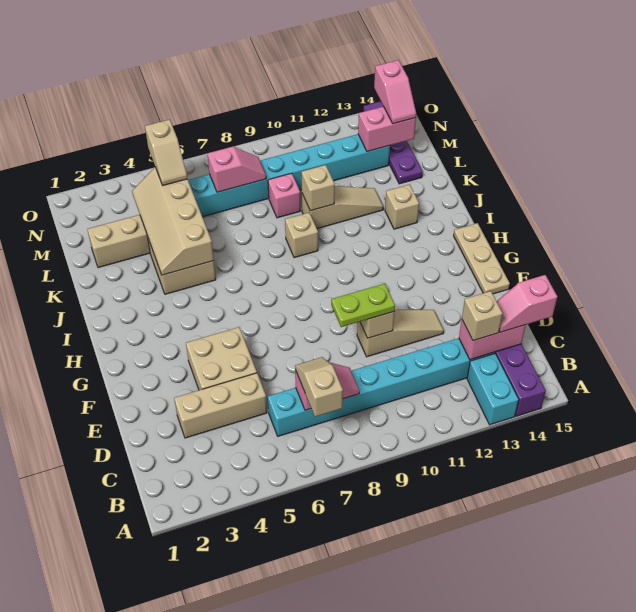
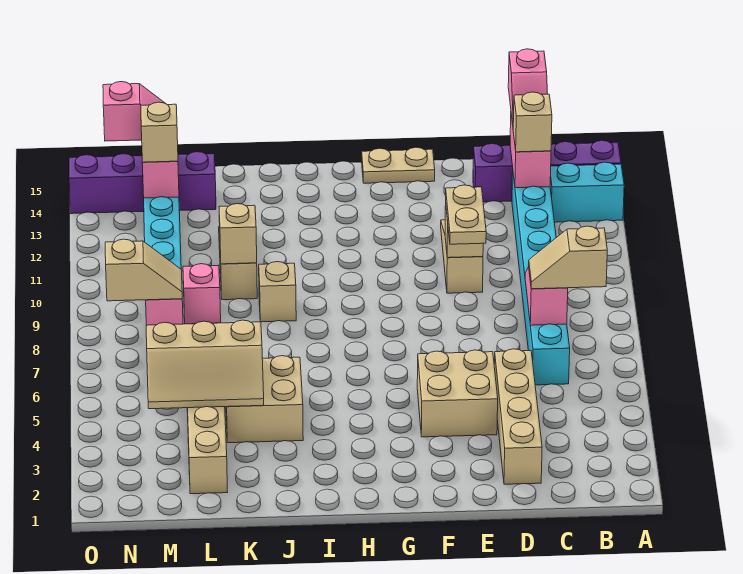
tan 1x3 brick [174,373,267,438] -> tan 1x4 brick [494,349,542,484]
lime 1x2 plate [331,284,395,327] -> tan 1x2 plate [446,185,486,244]
tan 1x3 plate [454,223,510,294] -> tan 1x2 plate [362,147,435,183]
tan 2x4 slope [132,167,214,275] -> tan 2x3 slope [146,320,264,409]
tan 1x1 brick [385,184,419,229] -> tan 1x1 brick moved to [141,102,178,162]
purple 1x4 plate [363,101,423,184] -> purple 1x4 brick [69,152,216,214]
tan 1x2 slope [145,120,188,185] -> tan 1x2 slope moved to [105,239,182,301]

